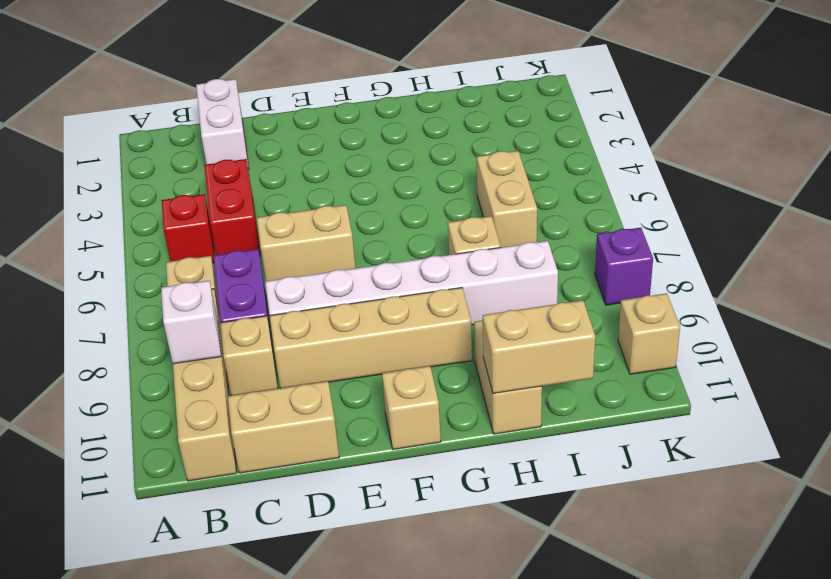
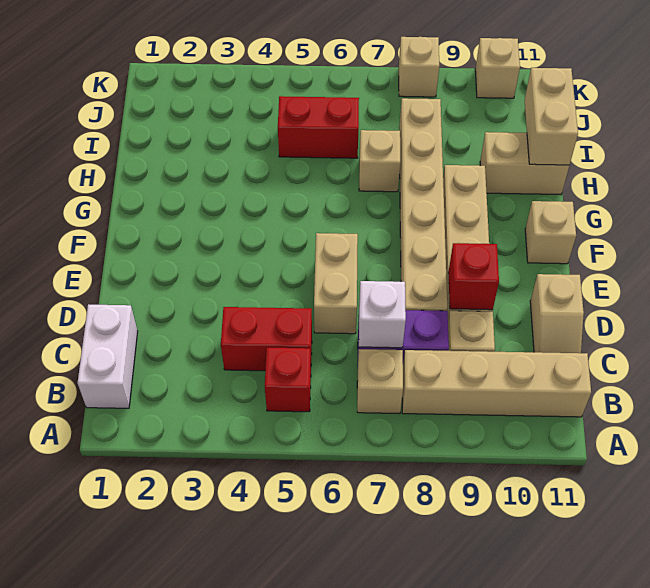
white 1x1 brick [161,281,221,364] -> white 1x1 brick moved to [359,281,406,348]
white 1x2 brick [196,79,249,170] -> white 1x2 brick turned to [78,304,138,408]
tan 1x2 brick [228,381,339,473] -> tan 1x2 slope [530,274,584,353]
white 1x6 brick [265,241,558,325] -> tan 1x6 brick [399,98,447,311]
none -> red 1x1 brick [448,243,499,310]
tan 1x2 brick [477,151,537,247] -> red 1x2 brick [278,96,359,158]
purple 1x1 brick [595,228,653,305] -> tan 1x1 brick [399,37,439,97]

